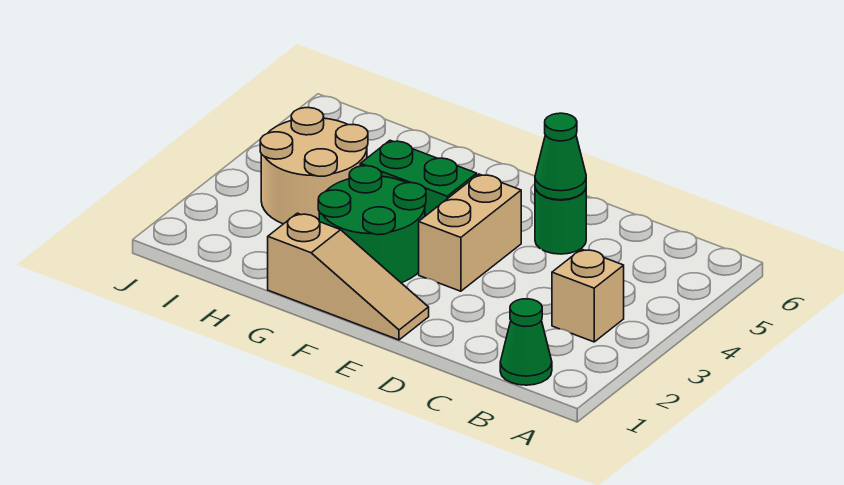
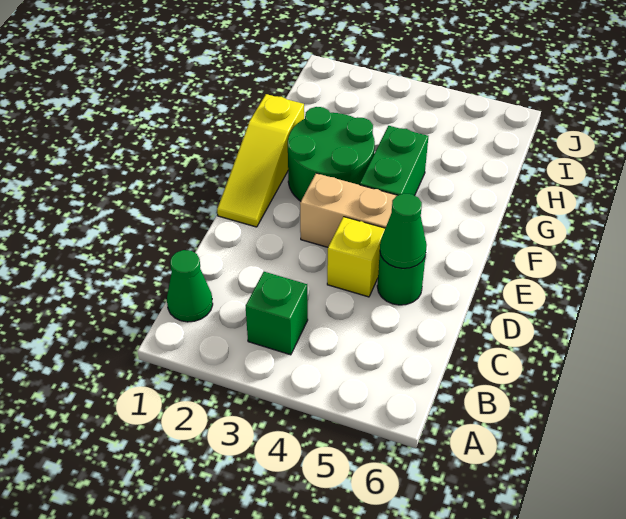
tan 1x1 brick [552,249,624,342] -> green 1x1 brick [246,272,308,355]
none -> yellow 1x1 brick [327,217,385,297]
tan 1x3 slope [268,213,429,340] -> yellow 1x3 slope [217,94,304,227]
tan 2x2 round brick [260,108,368,224] -> none

